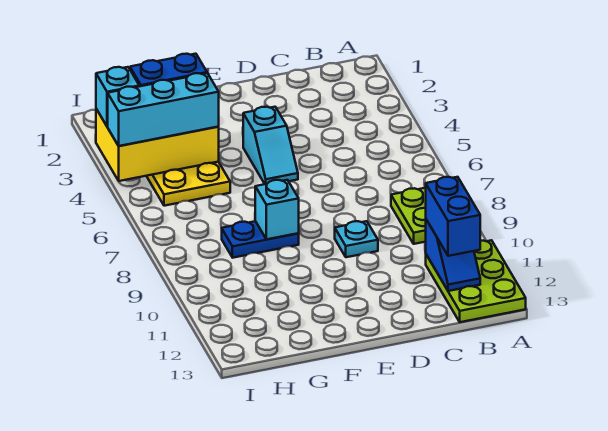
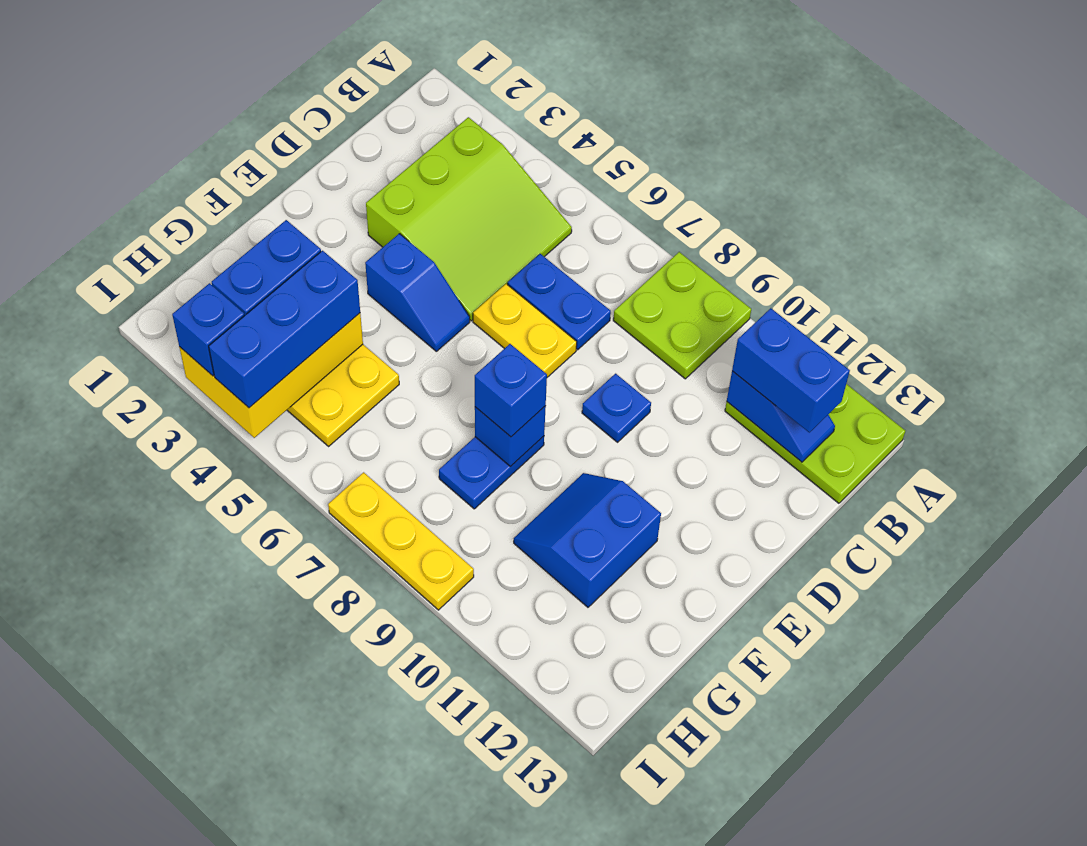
none -> lime 3x3 slope [366,117,572,321]
none -> blue 1x2 plate [508,254,611,350]
none -> yellow 1x2 plate [473,284,577,377]
cyan 1x1 plate [335,221,378,257] -> blue 1x1 plate [582,374,651,442]
cyan 1x2 slope [243,107,298,184] -> blue 1x2 slope [365,234,470,351]
cyan 1x1 brick [255,180,299,239] -> blue 1x1 brick [475,406,546,466]
none -> blue 1x1 brick [475,344,547,437]
none -> blue 2x2 slope [514,473,661,607]
cyan 1x3 brick [108,73,219,146] -> blue 1x3 brick [209,251,360,408]
cyan 1x1 brick [96,67,139,126] -> blue 1x1 brick [172,283,245,376]
none -> yellow 1x3 plate [328,472,474,610]

